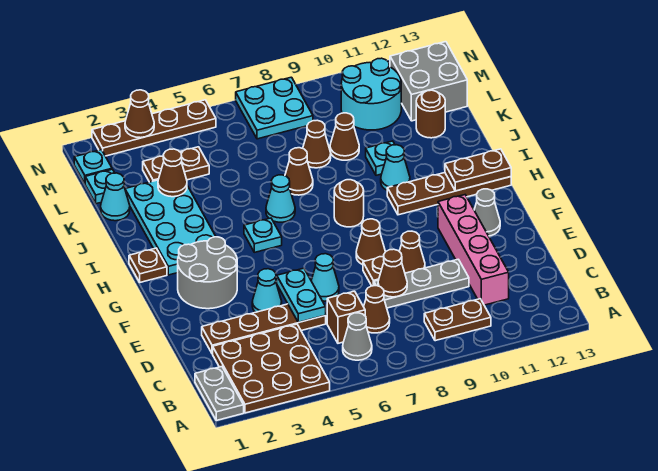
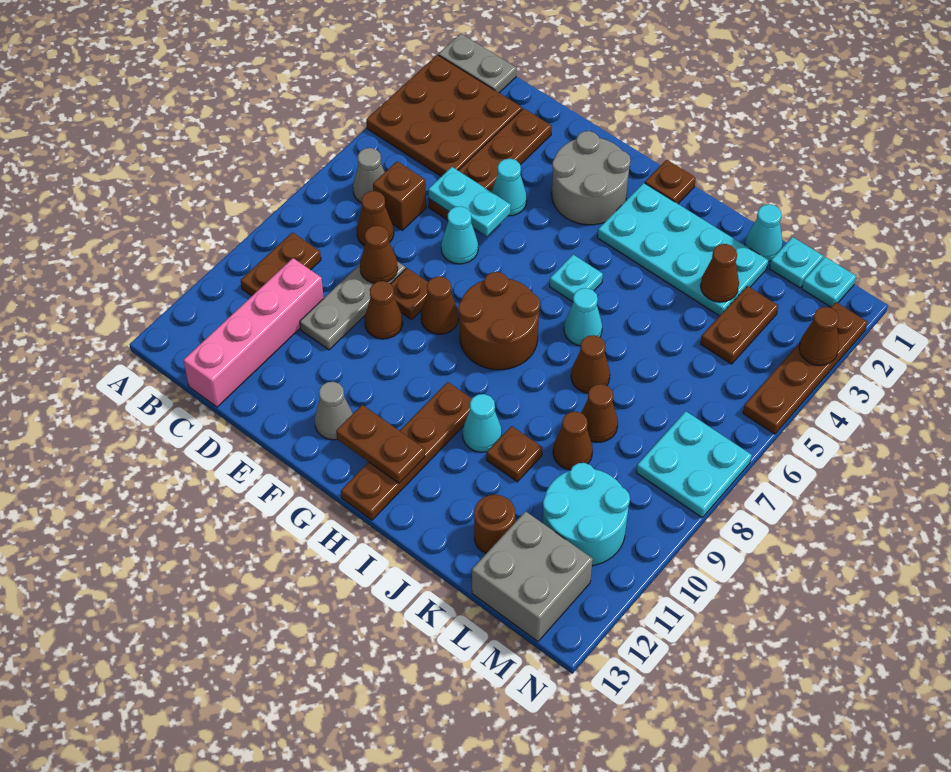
pink 1x4 brick [438,195,509,305] -> pink 1x4 brick turned to [183,258,324,407]
brown 1x1 round brick [334,180,364,227] -> brown 2x2 round brick [458,272,540,370]
brown 1x2 plate [445,149,511,191] -> brown 1x2 plate turned to [336,405,425,483]
cyan 1x1 plate [366,141,395,175] -> brown 1x1 plate [487,426,543,482]

